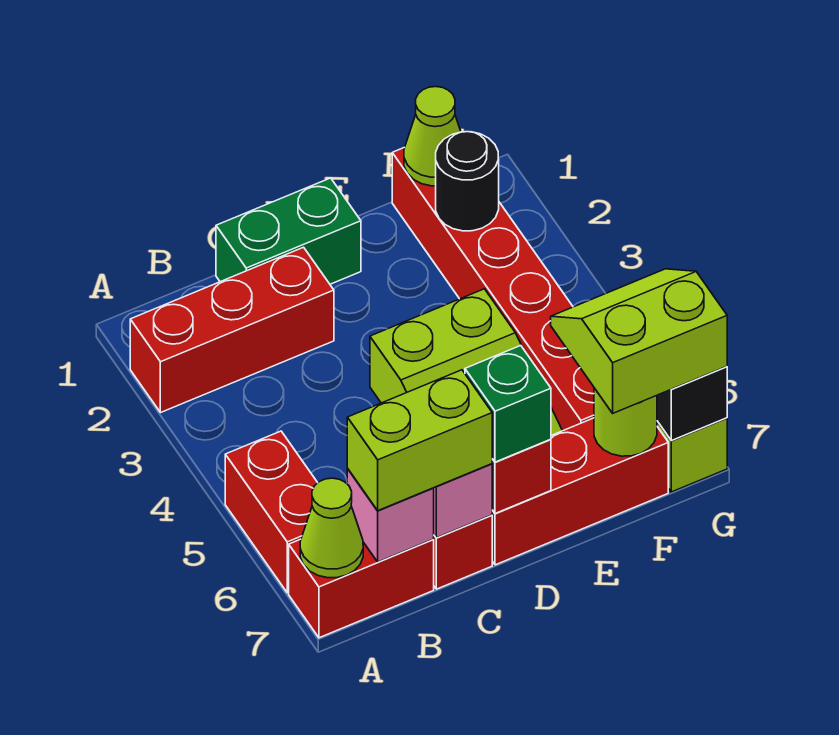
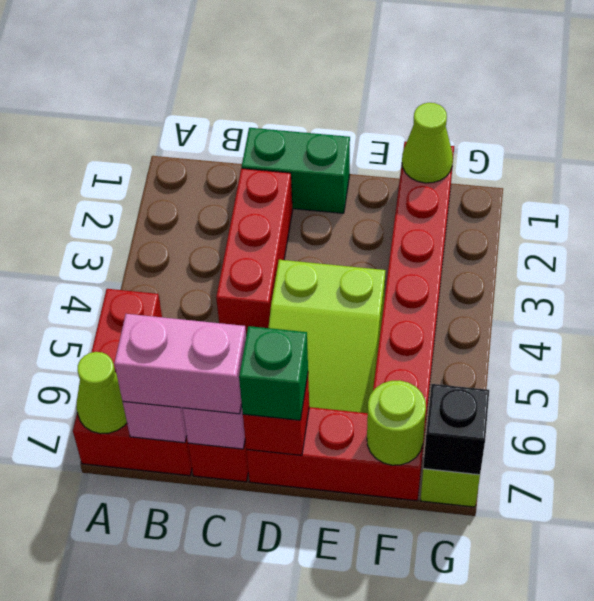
red 1x3 brick [130,247,334,413] -> red 1x3 brick turned to [216,168,293,335]
lime 1x2 brick [347,370,492,511] -> pink 1x2 brick [114,314,246,414]
black 1x1 round brick [436,132,499,231] -> none
lime 2x2 slope [551,269,727,413] -> none

